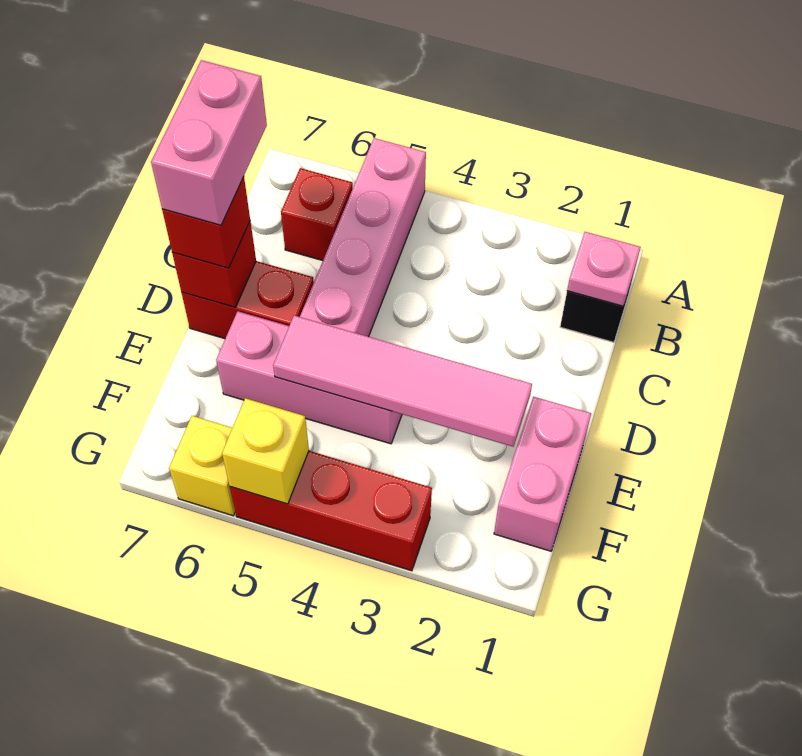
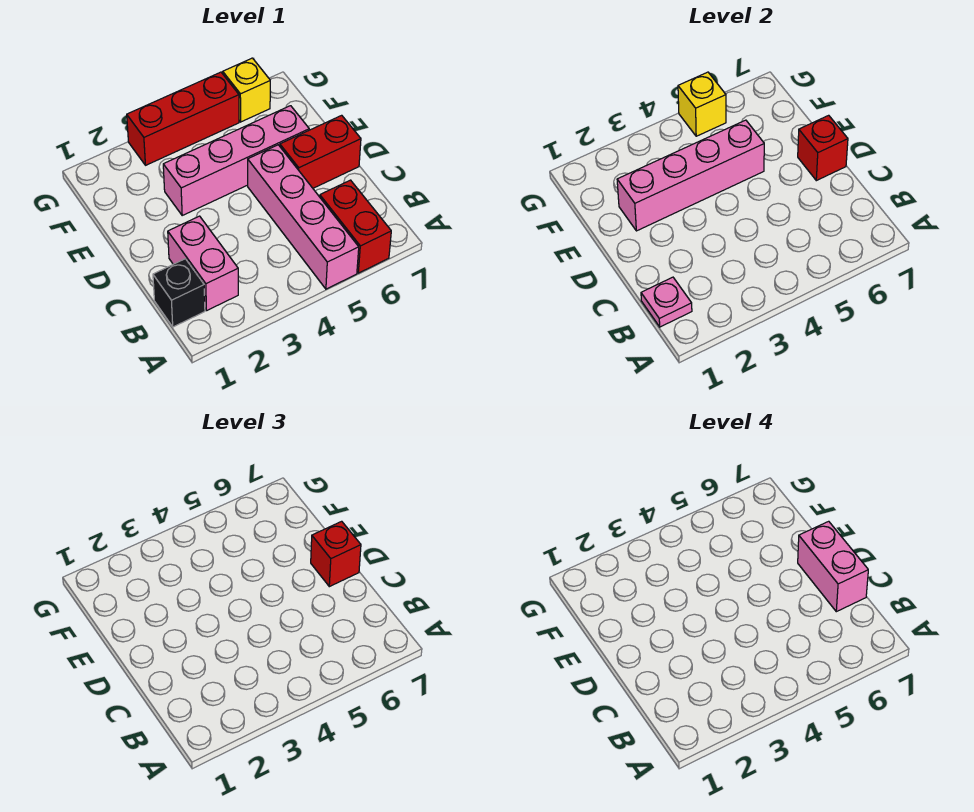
red 1x1 brick [281,168,353,261] -> red 1x2 brick [320,180,391,273]
pink 1x2 brick [494,397,591,551] -> pink 1x2 brick moved to [168,216,238,310]
pink 1x4 tile [273,316,532,447] -> pink 1x4 brick [617,120,764,231]
pink 1x3 brick [216,311,402,444] -> pink 1x4 brick [163,106,309,215]

